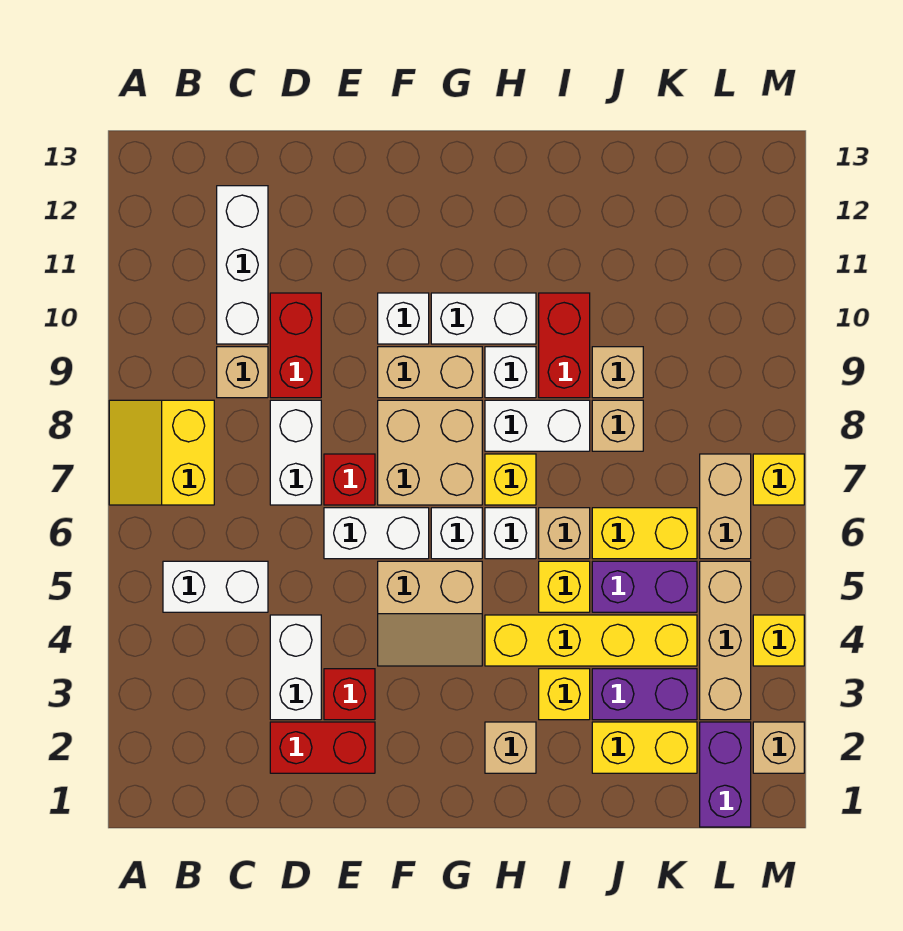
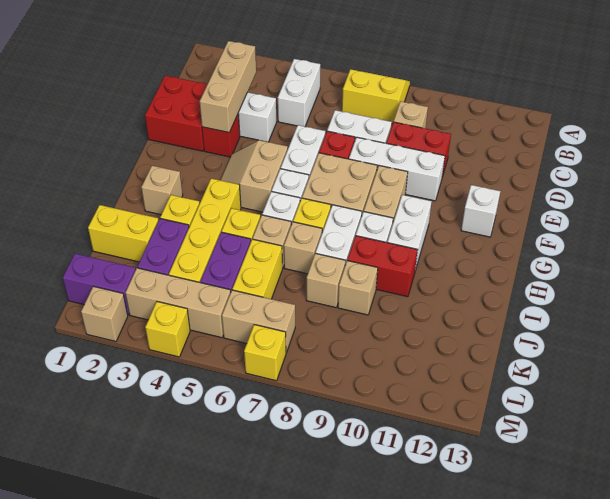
none -> tan 1x3 brick [200,41,256,132]
white 1x3 brick [217,186,268,344] -> white 1x3 brick moved to [349,137,445,201]
red 1x2 brick [270,722,375,773] -> red 2x2 brick [145,76,207,151]
white 1x1 brick [378,293,429,344] -> white 1x1 brick moved to [461,185,500,237]
none -> tan 1x1 brick [284,222,322,274]
yellow 1x2 brick [592,722,697,773] -> yellow 1x2 brick turned to [88,205,159,262]

